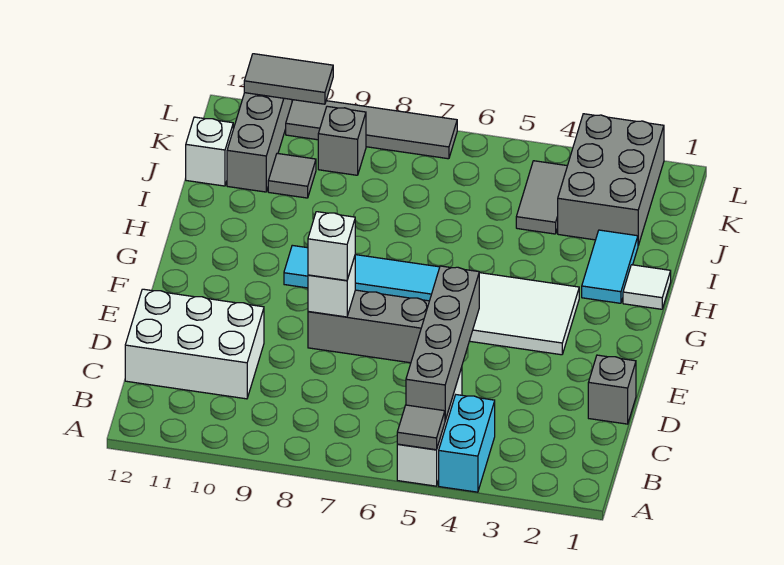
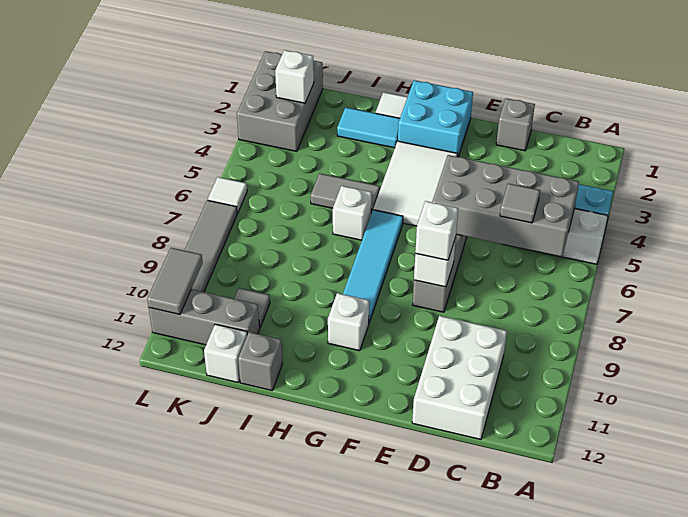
grey 1x1 tile [397,405,445,450] -> grey 1x1 tile moved to [500,184,540,223]
grey 1x4 brick [406,266,479,420] -> grey 2x4 brick [432,155,579,257]
none -> cyan 2x2 brick [398,80,473,157]
none -> white 1x1 brick [328,293,369,351]
none -> white 1x1 brick [333,186,372,240]
grey 2x3 brick [558,114,664,245] -> grey 2x3 brick turned to [237,51,323,151]
grey 1x2 tile [516,161,567,234] -> grey 1x2 tile moved to [311,173,380,213]
none -> white 1x1 brick [275,50,314,103]
grey 1x1 brick [318,106,366,175] -> grey 1x1 brick moved to [238,332,283,390]
none -> white 1x1 tile [208,177,247,214]

